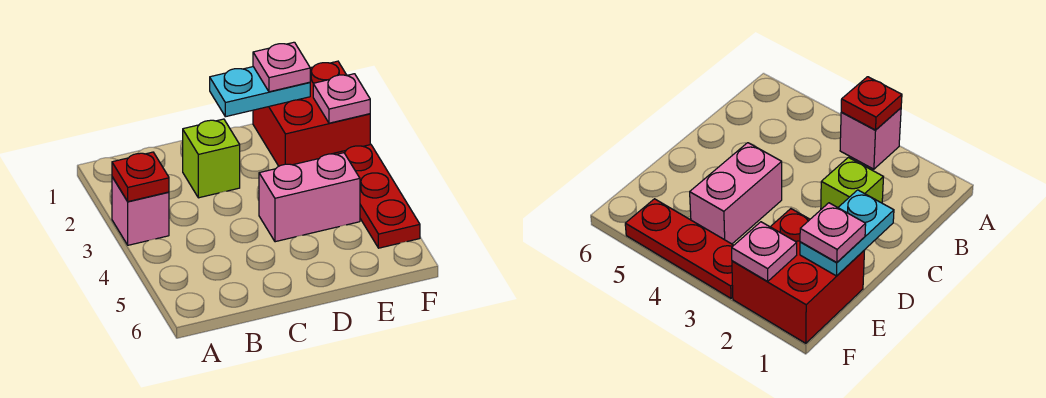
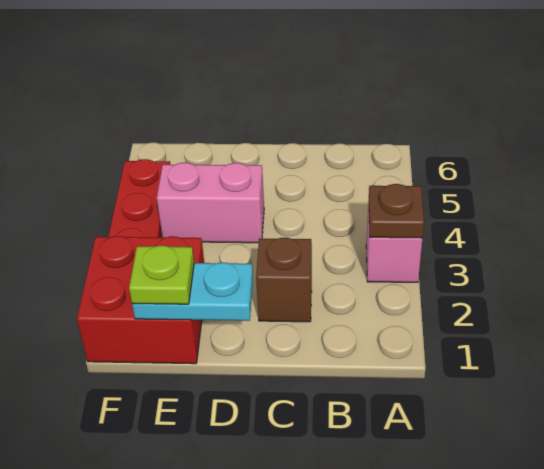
red 1x1 plate [112,152,169,202] -> brown 1x1 plate [369,184,424,238]
lime 1x1 brick [183,119,240,198] -> brown 1x1 brick [256,238,312,322]
pink 1x1 plate [253,42,310,92] -> lime 1x1 plate [129,246,194,304]
pink 1x1 plate [313,74,370,123] -> none

